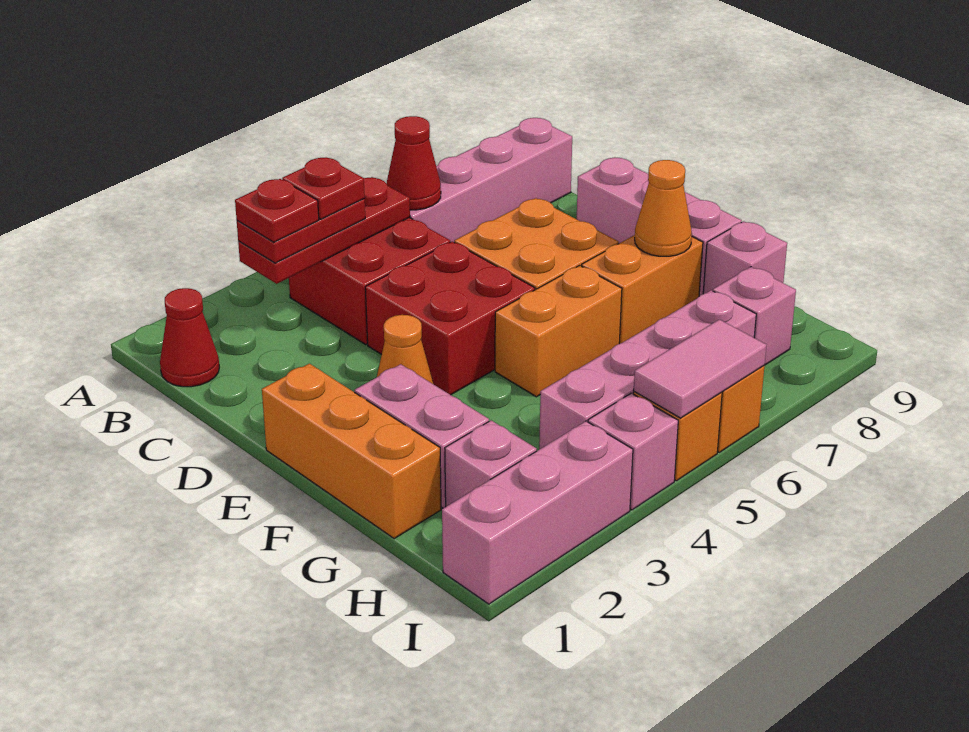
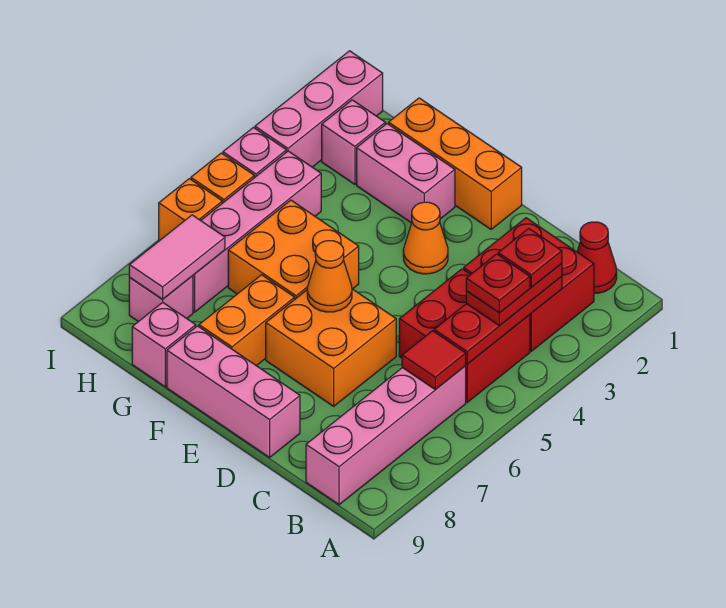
red 1x1 cone [386,116,441,210] -> red 1x1 tile [402,331,466,390]
red 2x2 brick [365,242,535,395] -> red 2x2 brick moved to [464,218,594,351]
orange 1x2 brick [495,266,622,397] -> orange 2x2 brick [228,200,359,299]
orange 1x1 cone [635,160,692,256] -> orange 1x1 cone moved to [307,241,352,312]
pink 1x2 tile [634,319,766,418] -> pink 1x2 tile moved to [129,215,225,299]

